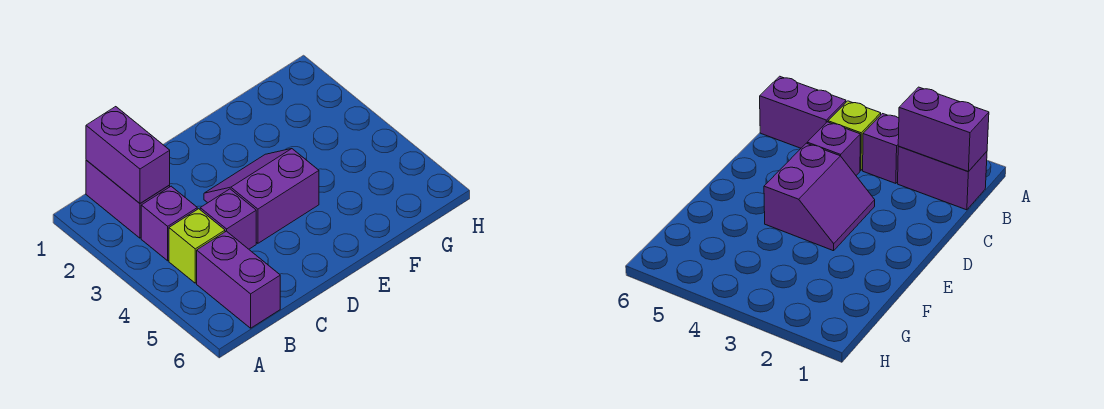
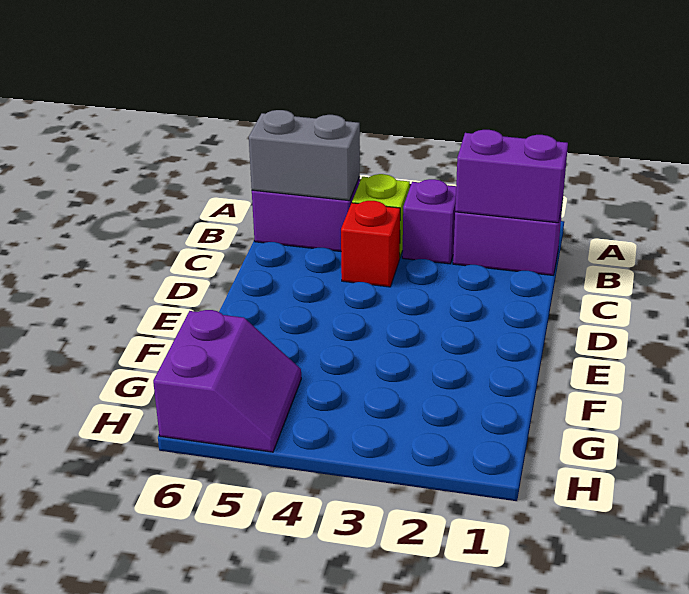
none -> grey 1x2 brick [249,110,360,201]
purple 1x1 brick [200,189,256,249] -> red 1x1 brick [341,201,400,287]
purple 2x2 slope [204,149,319,243] -> purple 2x2 slope moved to [153,310,301,452]

